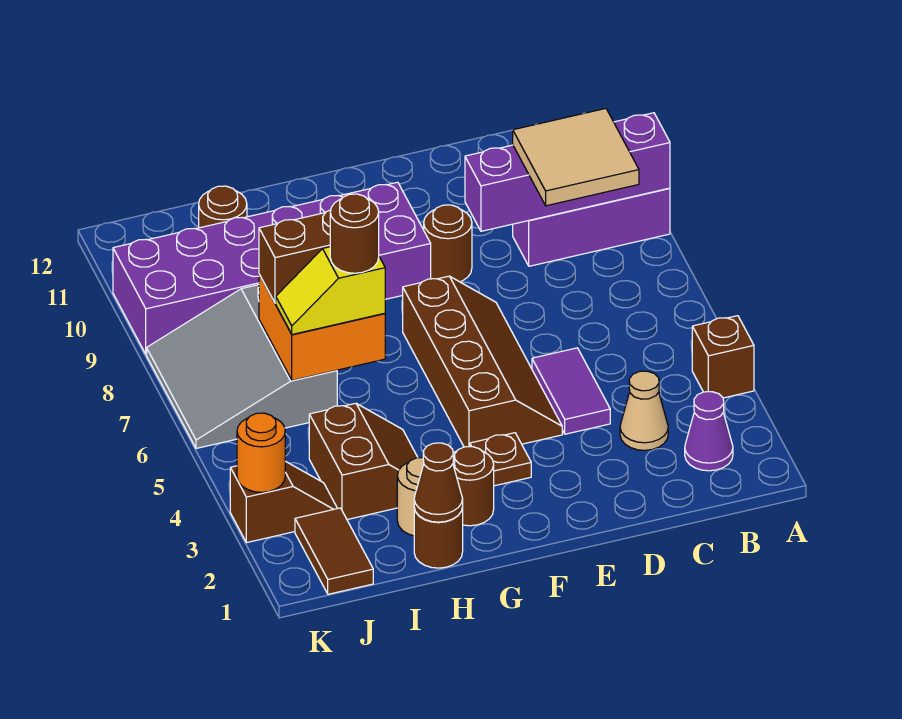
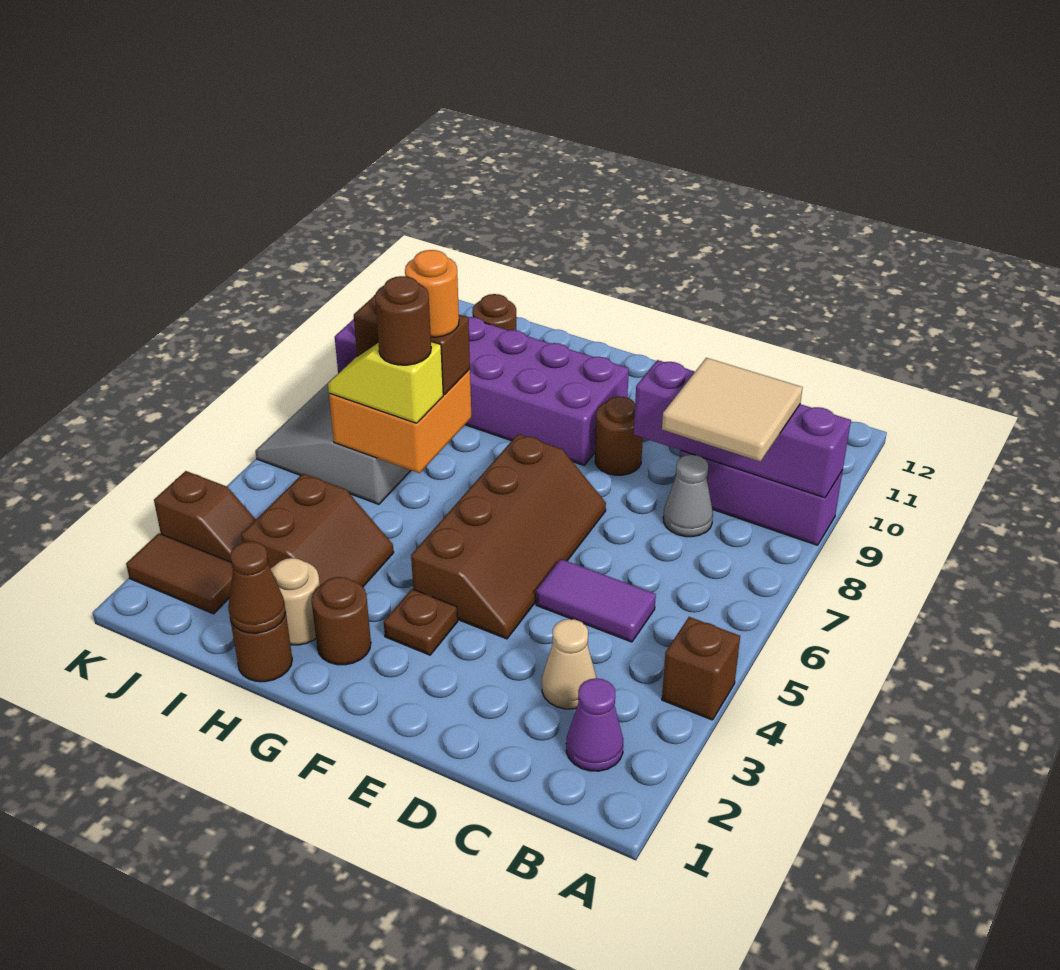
none -> grey 1x1 cone [663,455,713,537]
purple 1x2 tile [532,348,610,434] -> purple 1x2 tile turned to [536,559,656,642]
brown 1x2 tile [295,508,373,594] -> brown 1x2 tile turned to [126,533,233,614]
orange 1x1 round brick [237,413,285,492] -> orange 1x1 round brick moved to [405,250,459,337]

